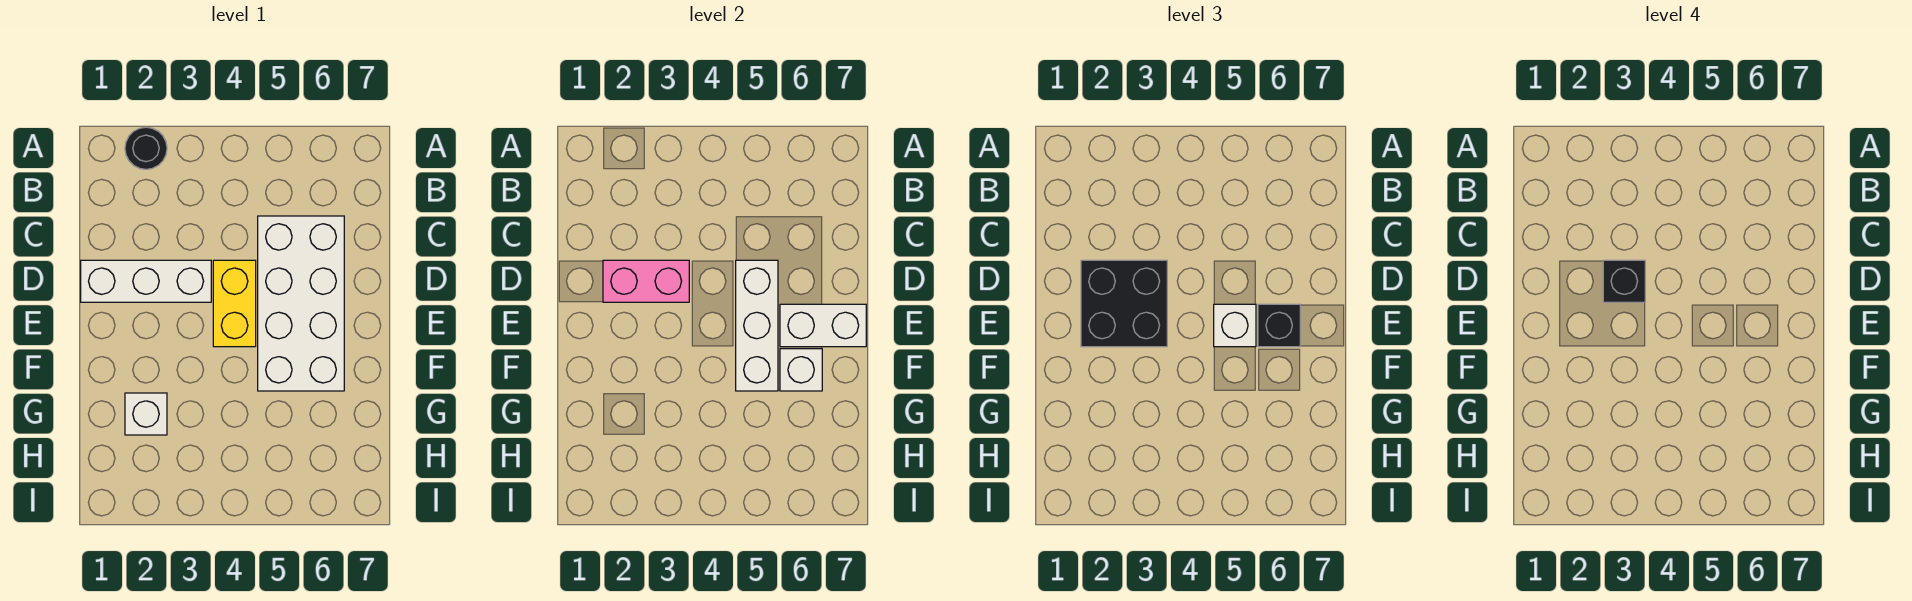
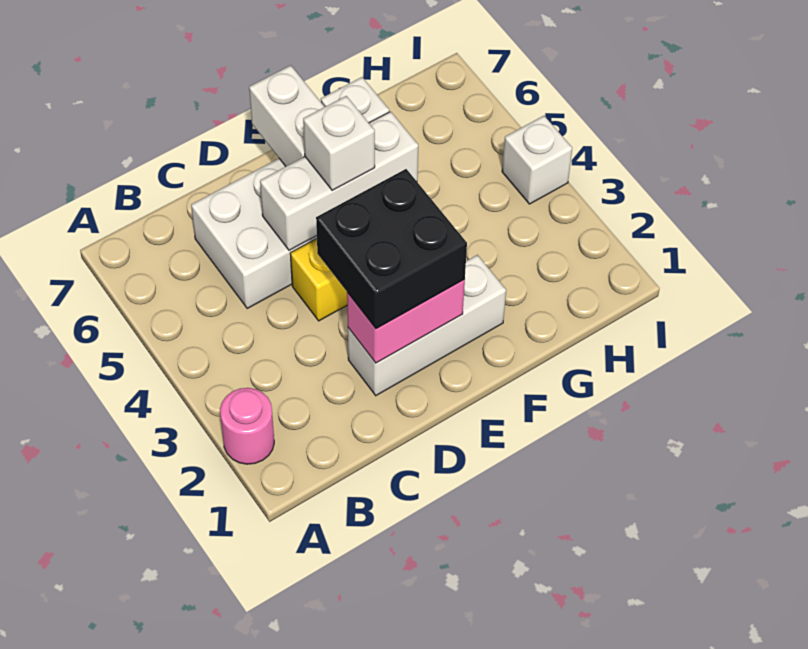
black 1x1 round brick [125,127,167,169] -> pink 1x1 round brick [220,388,274,464]
white 1x3 brick [81,260,211,302] -> white 1x3 brick turned to [348,255,506,396]
pink 1x2 brick [603,260,689,302] -> pink 1x2 brick turned to [347,280,465,363]
black 1x1 brick [1603,260,1645,302] -> none
black 1x1 brick [1258,304,1300,347] -> none
white 1x1 brick [125,393,167,435] -> white 1x1 brick moved to [502,116,572,204]

